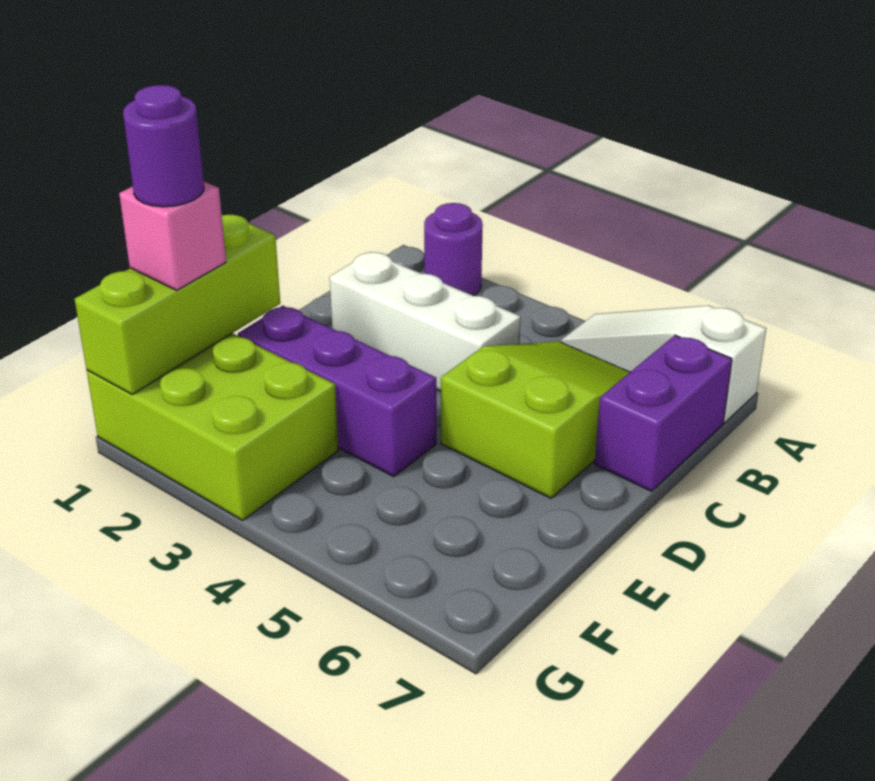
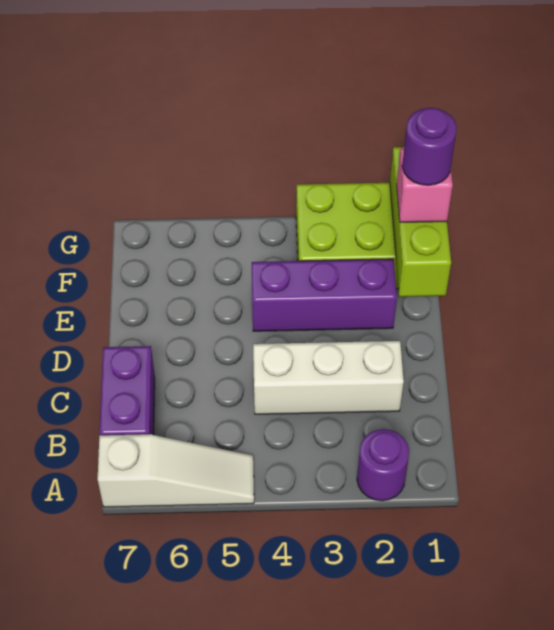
lime 2x3 slope [441,341,630,498] -> none

